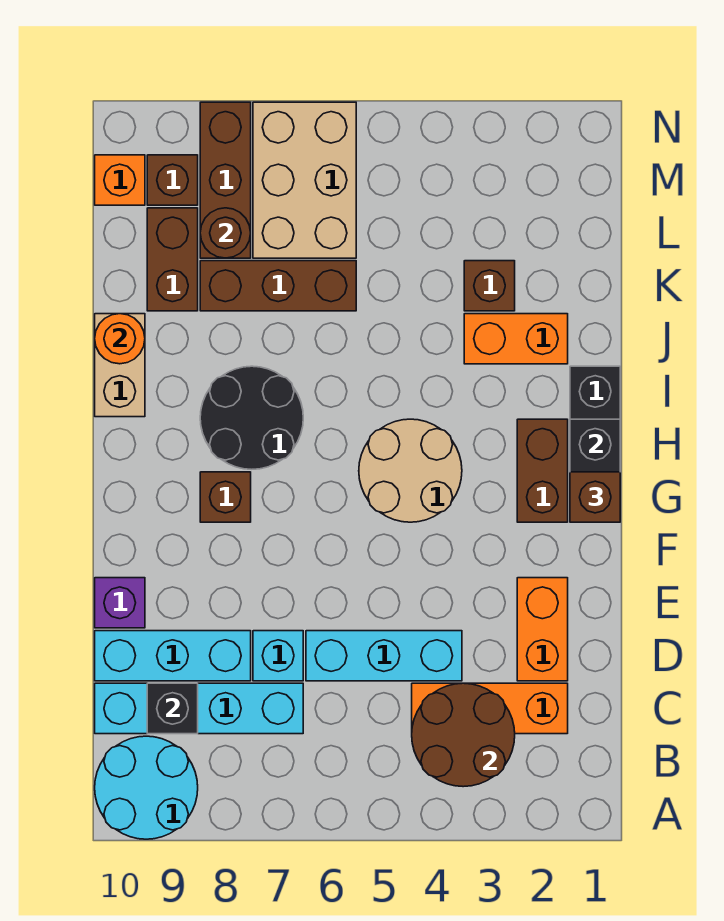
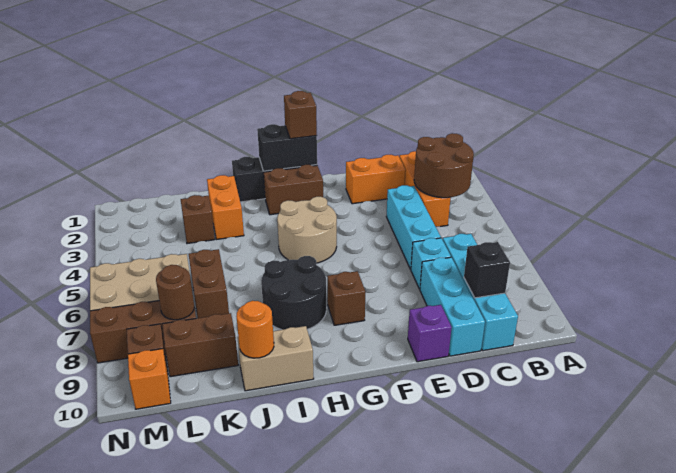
cyan 2x2 round brick [95,736,198,839] -> none
brown 1x3 brick [200,261,356,311] -> brown 1x2 brick [189,249,229,318]

